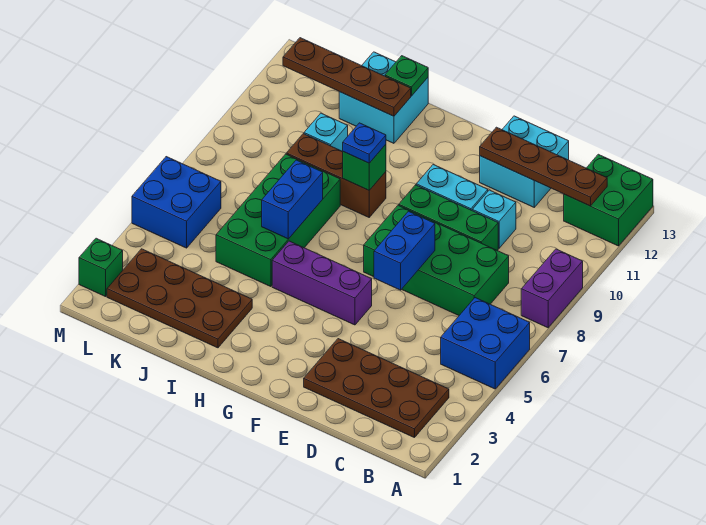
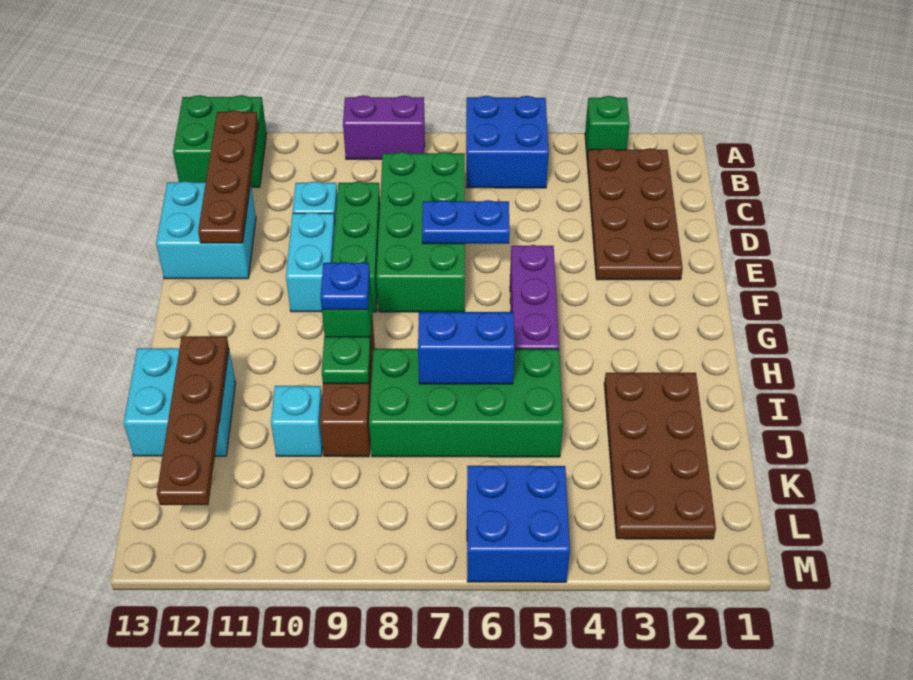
blue 1x2 brick [374,211,435,290] -> blue 1x2 plate [422,200,510,244]
green 1x1 plate [385,56,428,96] -> green 1x1 plate moved to [322,337,371,384]
green 1x1 brick [79,238,123,297] -> green 1x1 brick moved to [585,96,630,157]

